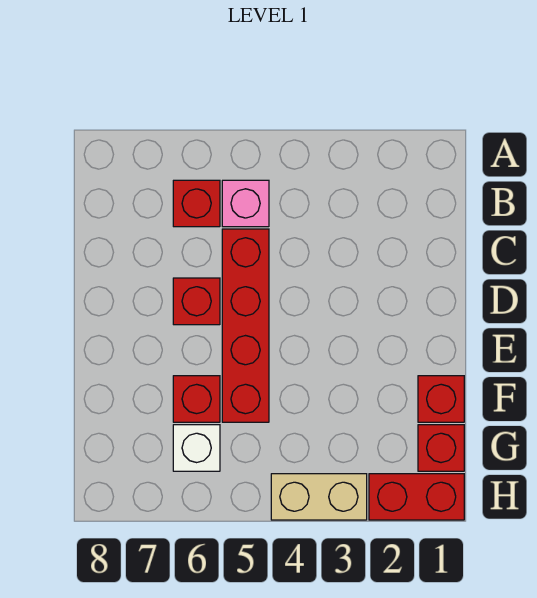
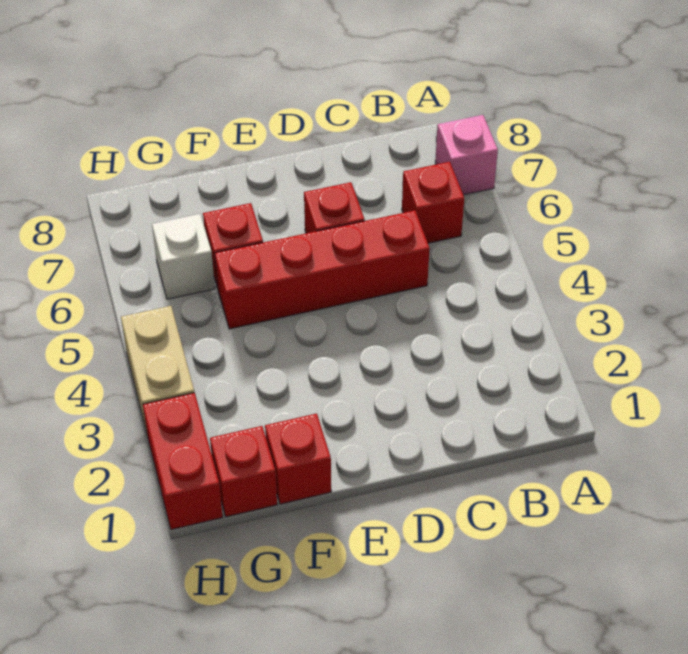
pink 1x1 brick [222,180,269,227] -> pink 1x1 brick moved to [435,115,498,195]

